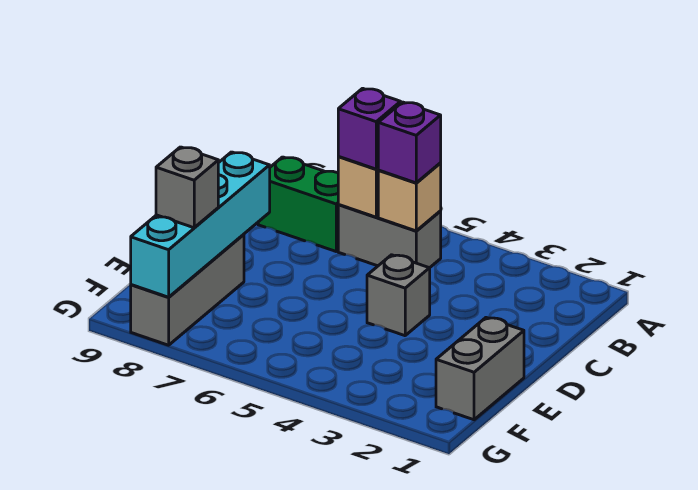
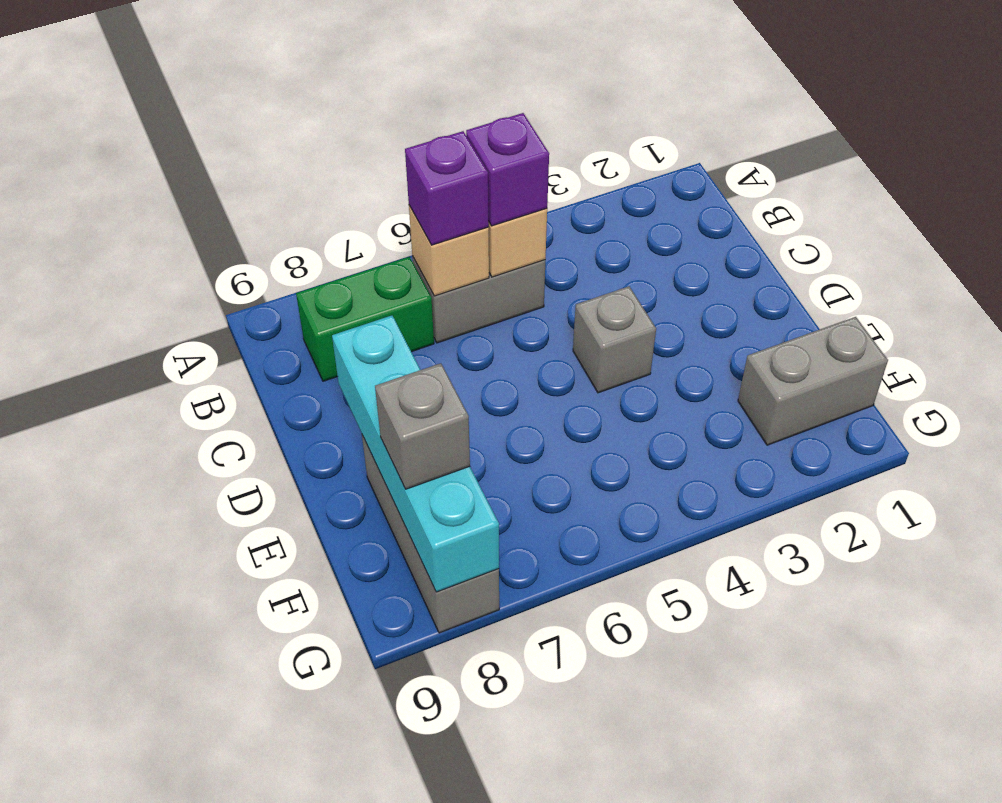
grey 1x2 brick [436,318,524,420] -> grey 1x2 brick turned to [738,317,888,445]

